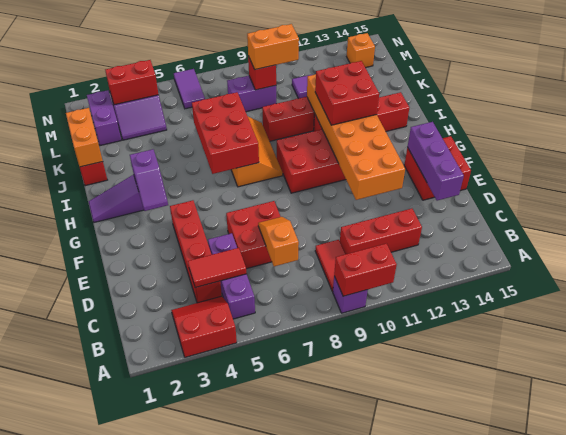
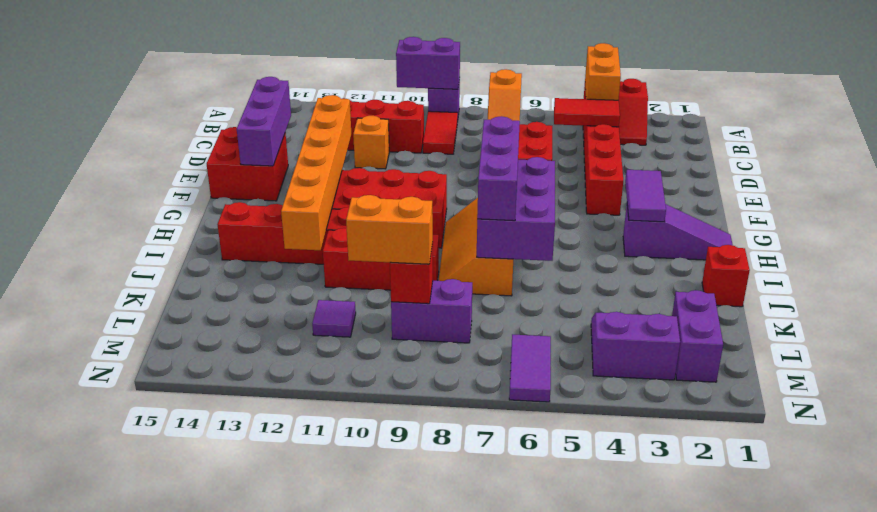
red 1x2 brick [334,243,397,296] -> purple 1x2 brick [396,37,460,89]
purple 1x3 brick [208,233,255,319] -> purple 1x3 brick moved to [477,116,520,221]
orange 2x6 brick [307,74,405,200] -> orange 1x6 brick [281,95,351,250]
purple 1x2 slope [130,149,168,211] -> purple 1x2 tile [625,170,666,222]
red 2x3 brick [192,92,259,174] -> purple 2x3 brick [477,157,555,261]
red 2x2 brick [315,61,379,125] -> none
orange 1x2 brick [66,108,103,167] -> orange 1x2 brick moved to [585,43,621,100]
red 1x2 brick [105,60,159,105] -> none
orange 1x1 brick [347,33,375,68] -> orange 1x1 brick moved to [353,116,389,169]

